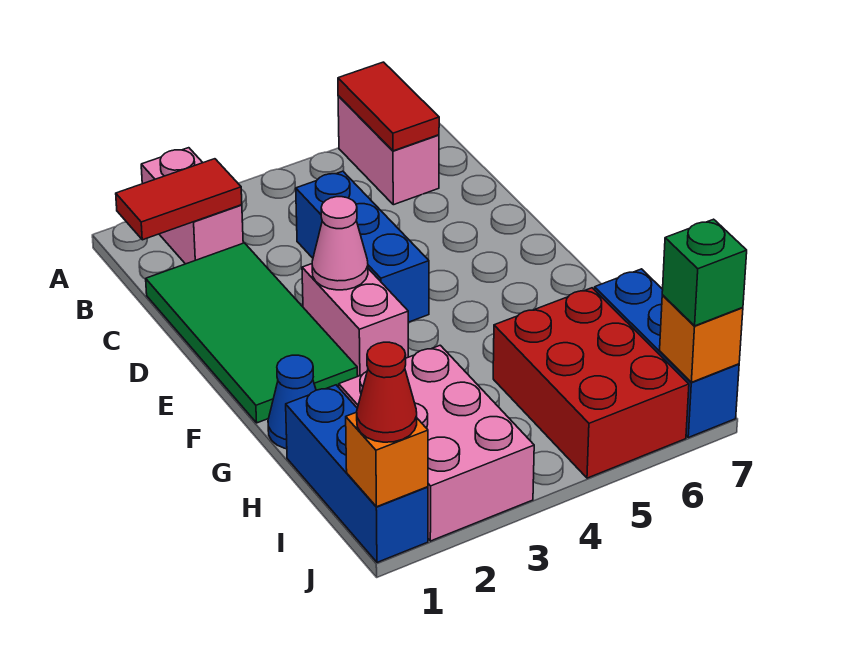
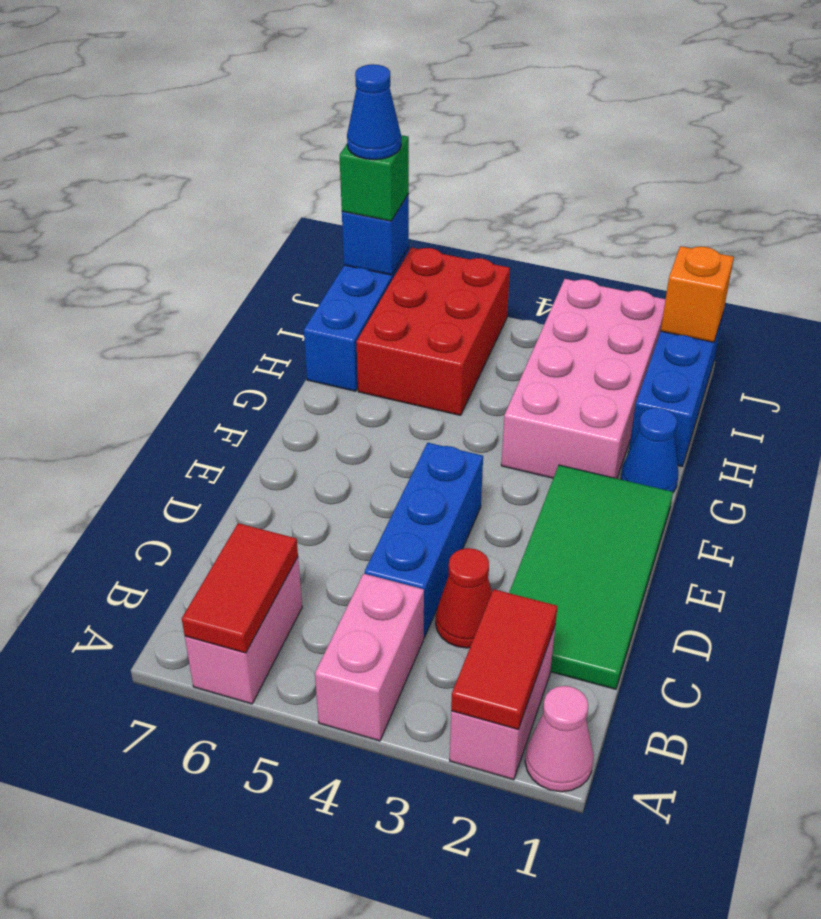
red 1x2 tile [116,159,242,240] -> red 1x2 tile turned to [451,589,557,729]
pink 1x2 brick [302,264,408,376] -> pink 1x2 brick moved to [315,574,424,741]
pink 1x1 cone [312,197,368,290] -> pink 1x1 cone moved to [525,686,594,792]
pink 2x3 brick [339,345,534,541] -> pink 2x4 brick [501,279,666,479]
red 1x1 cone [357,342,417,442] -> red 1x1 cone moved to [436,548,492,648]
orange 1x1 brick [660,295,743,382] -> blue 1x1 brick [342,194,409,275]
none -> blue 1x1 cone [347,64,401,160]

